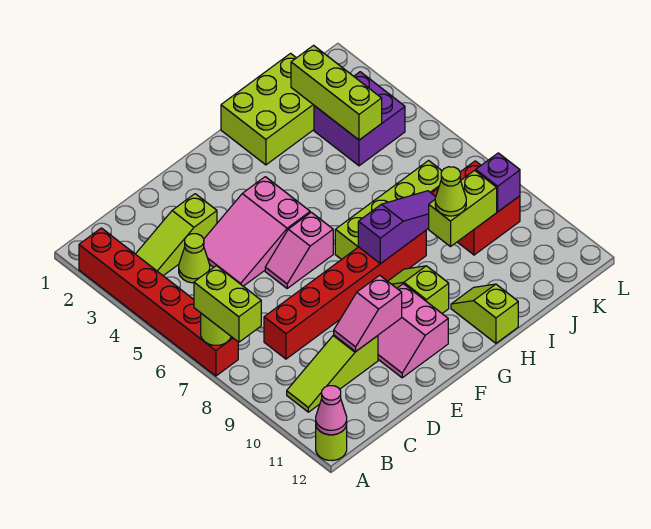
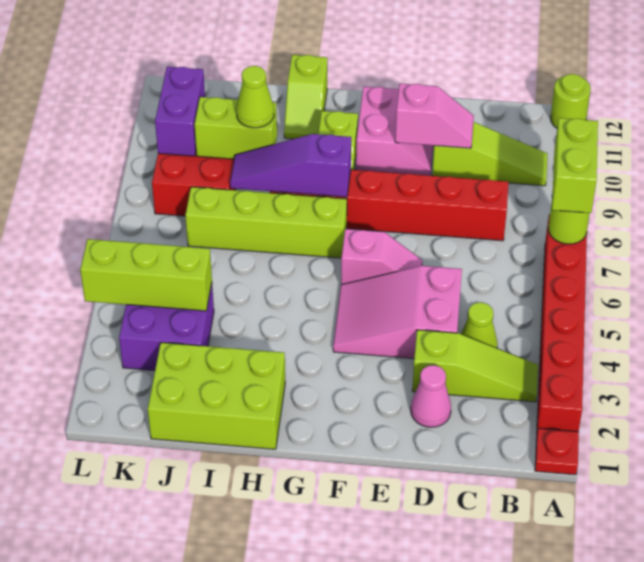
none -> red 1x1 plate [535,428,579,475]
pink 1x1 cone [316,386,347,435] -> pink 1x1 cone moved to [411,365,451,427]
pink 2x3 slope [204,177,310,286] -> pink 2x3 slope turned to [333,266,462,359]
lime 1x3 brick [291,45,382,140] -> lime 1x3 brick turned to [80,239,212,311]
purple 1x1 brick [476,153,520,212] -> purple 1x2 brick [155,67,205,156]

